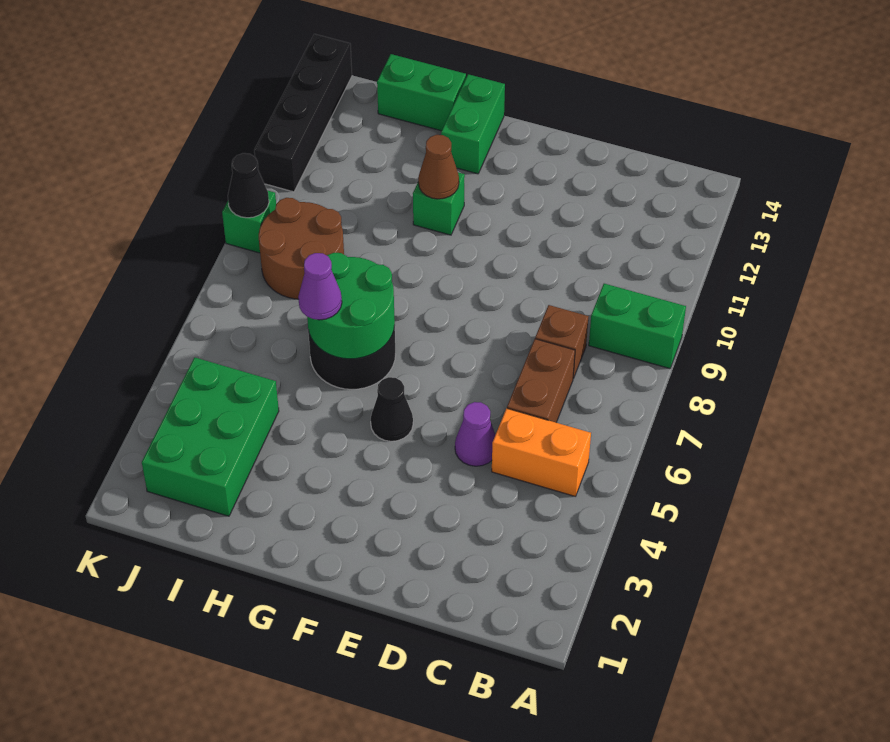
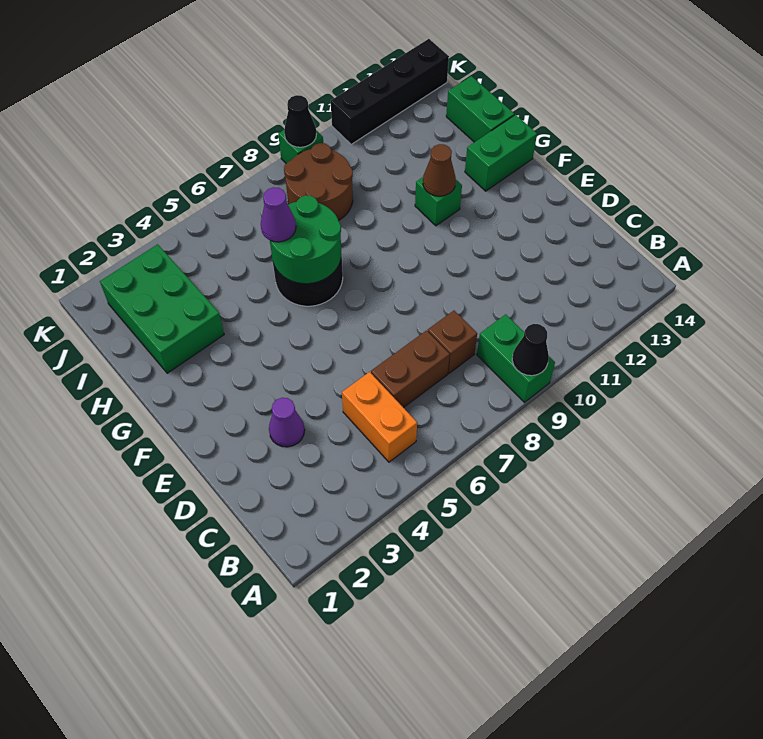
purple 1x1 cone [455,402,495,466] -> purple 1x1 cone moved to [269,398,305,447]
black 1x1 cone [371,377,413,441] -> black 1x1 cone moved to [512,324,549,376]
green 2x3 brick [142,357,279,516] -> green 2x3 brick turned to [100,244,224,373]

